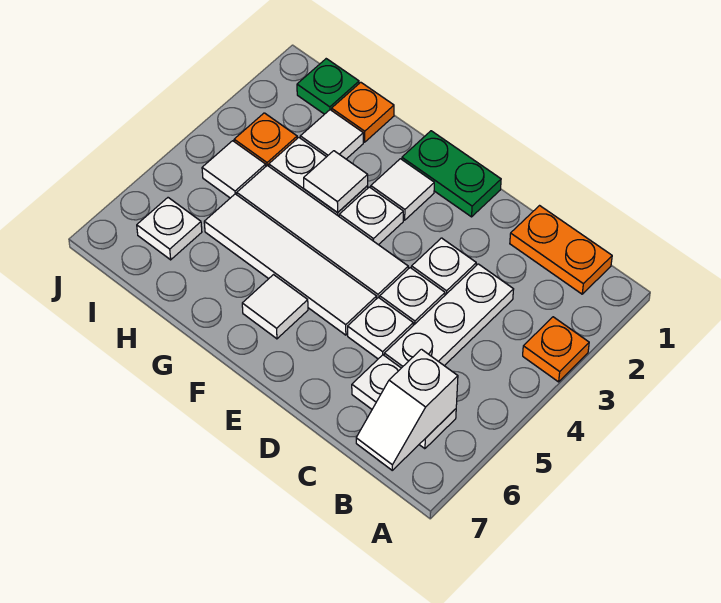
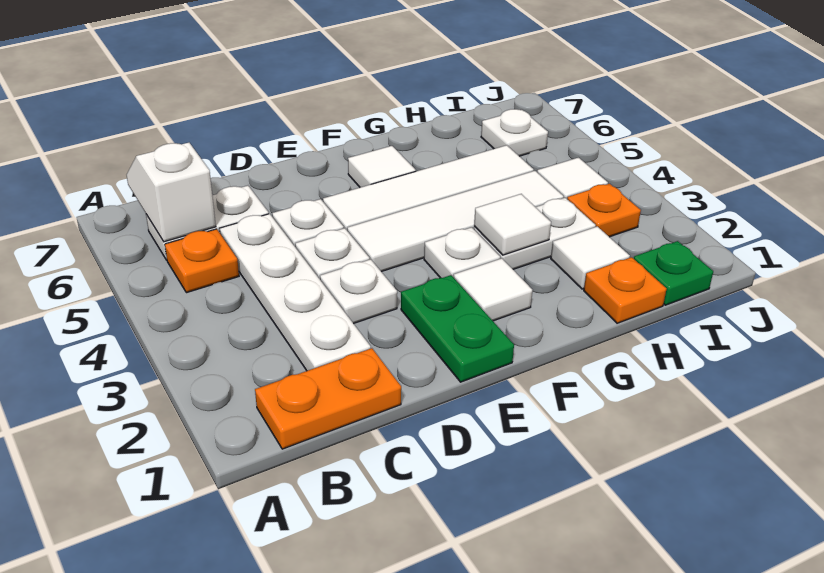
orange 1x1 plate [523,317,589,382] -> orange 1x1 plate moved to [165,229,239,293]
white 1x3 plate [384,264,514,368] -> white 1x4 plate [220,214,371,371]
green 1x2 plate [402,131,501,217] -> green 1x2 plate turned to [401,275,514,382]

